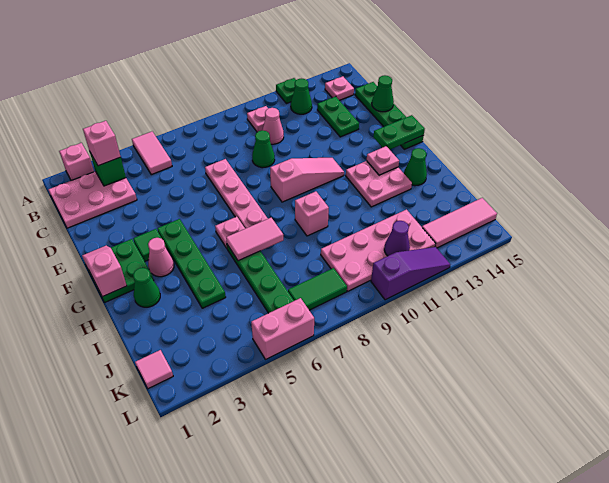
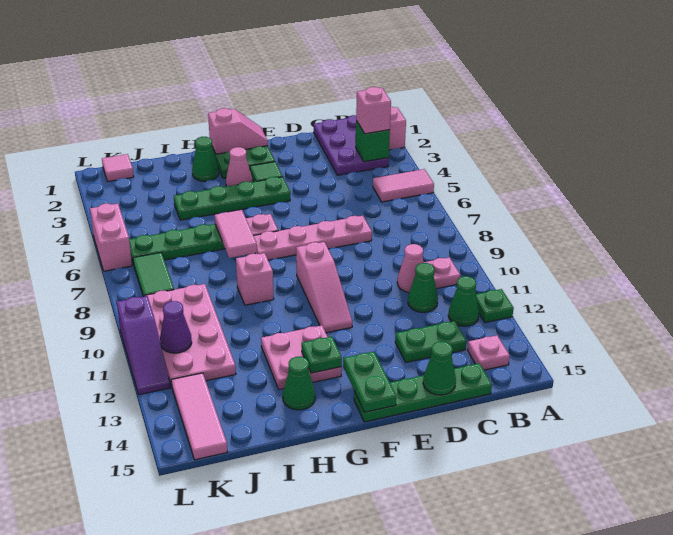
pink 2x3 plate [49,171,137,228] -> purple 2x3 plate [314,115,389,175]
green 1x1 cone [252,130,275,168] -> green 1x1 cone moved to [408,263,438,312]
pink 1x1 plate [367,146,399,175] -> green 1x1 plate [302,337,342,373]

